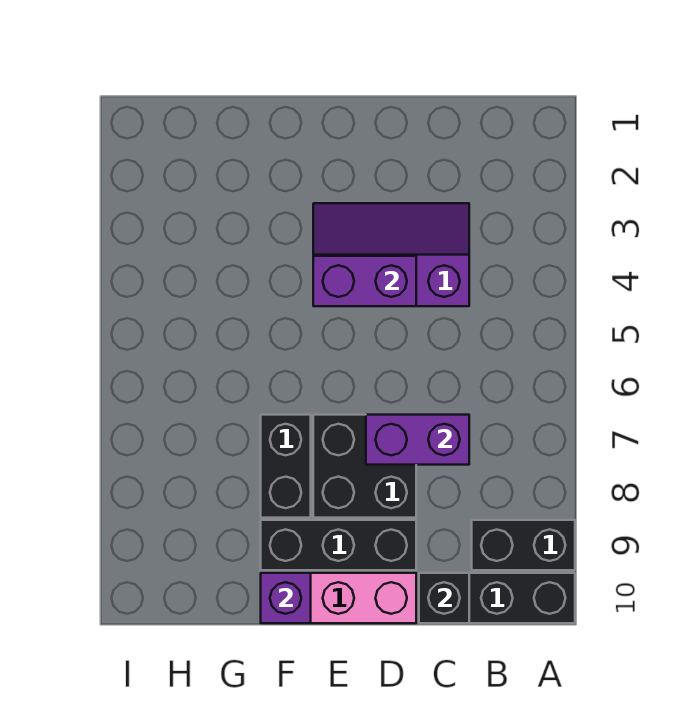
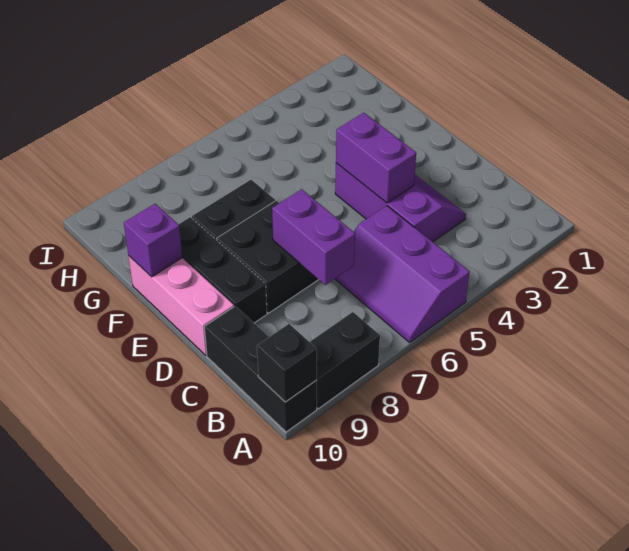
none -> purple 2x3 slope [335,206,469,342]
black 1x2 brick [472,520,575,570] -> black 1x2 brick turned to [310,312,380,409]
black 1x1 brick [419,573,469,623] -> black 1x1 brick moved to [257,324,317,402]

